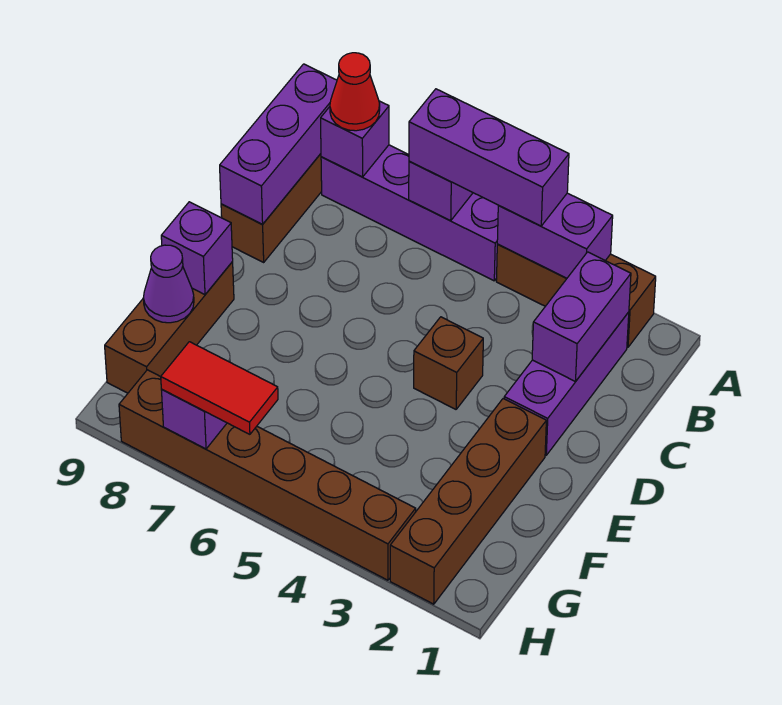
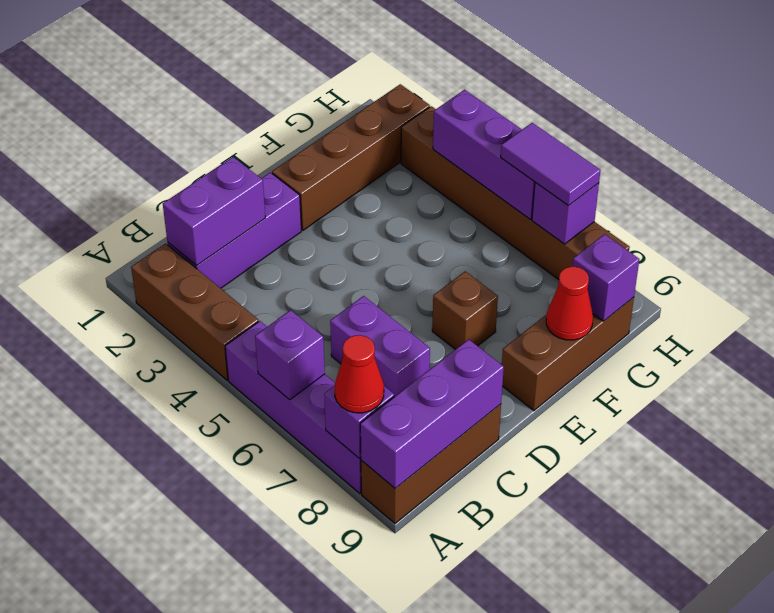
purple 1x2 brick [497,193,613,278] -> purple 1x2 brick moved to [330,296,430,397]
purple 1x3 brick [409,89,569,226] -> purple 1x3 brick moved to [433,90,535,219]
brown 1x1 brick [414,317,483,409] -> brown 1x1 brick moved to [432,271,498,350]
purple 1x1 brick [161,202,233,295] -> purple 1x1 brick moved to [572,234,639,321]
purple 1x1 cone [143,245,194,323] -> red 1x1 cone [546,266,593,340]
red 1x2 tile [161,342,278,434] -> purple 1x2 tile [501,123,601,206]

